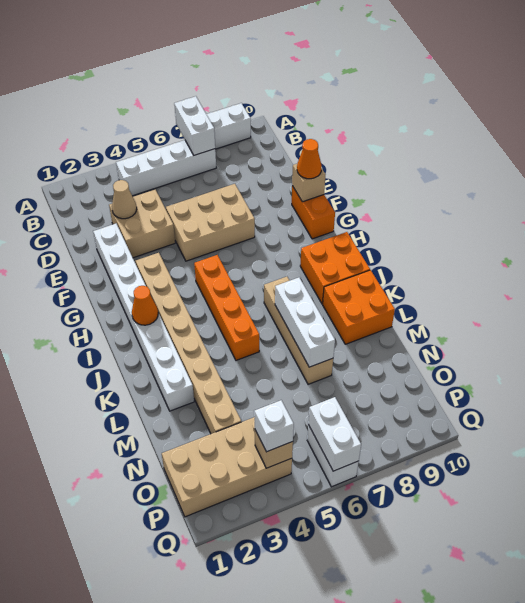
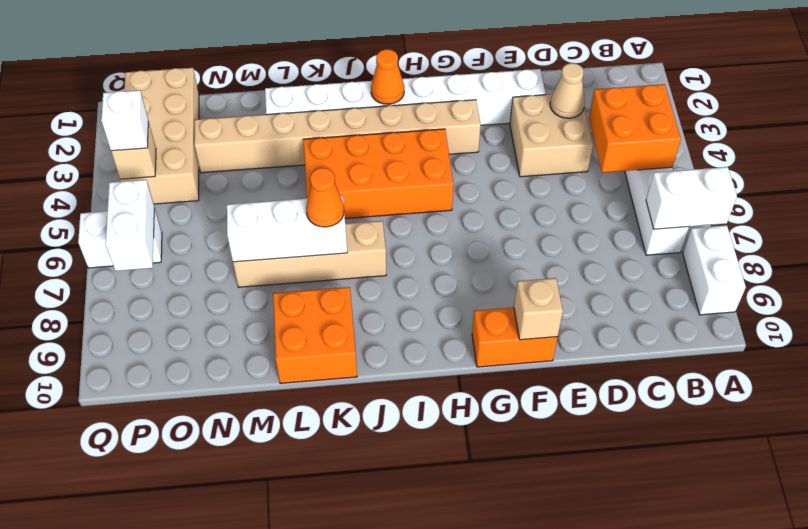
tan 2x3 brick [166,184,255,261] -> none
orange 1x1 cone [297,139,322,179] -> orange 1x1 cone moved to [306,168,344,227]
orange 1x4 brick [194,255,259,360] -> orange 2x4 brick [303,129,453,218]
orange 2x2 brick [300,232,370,304] -> orange 2x2 brick moved to [589,84,681,173]
white 1x2 brick [308,397,361,471] -> white 1x2 brick turned to [106,180,155,271]

